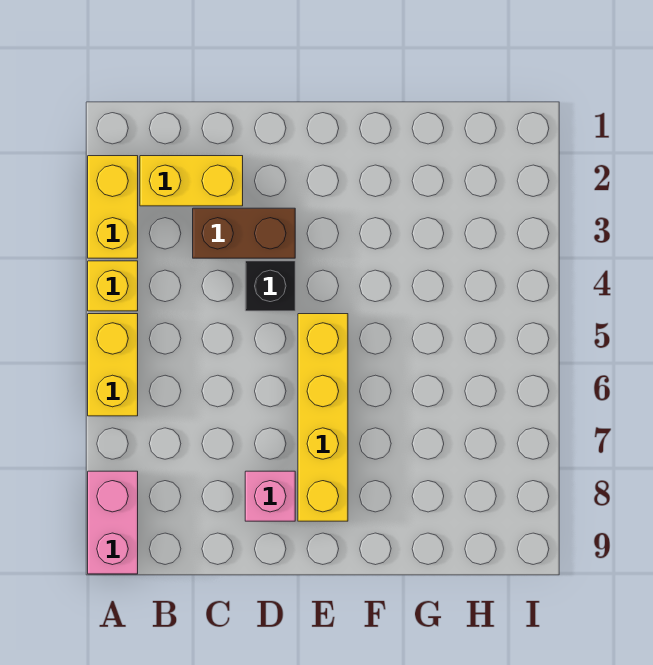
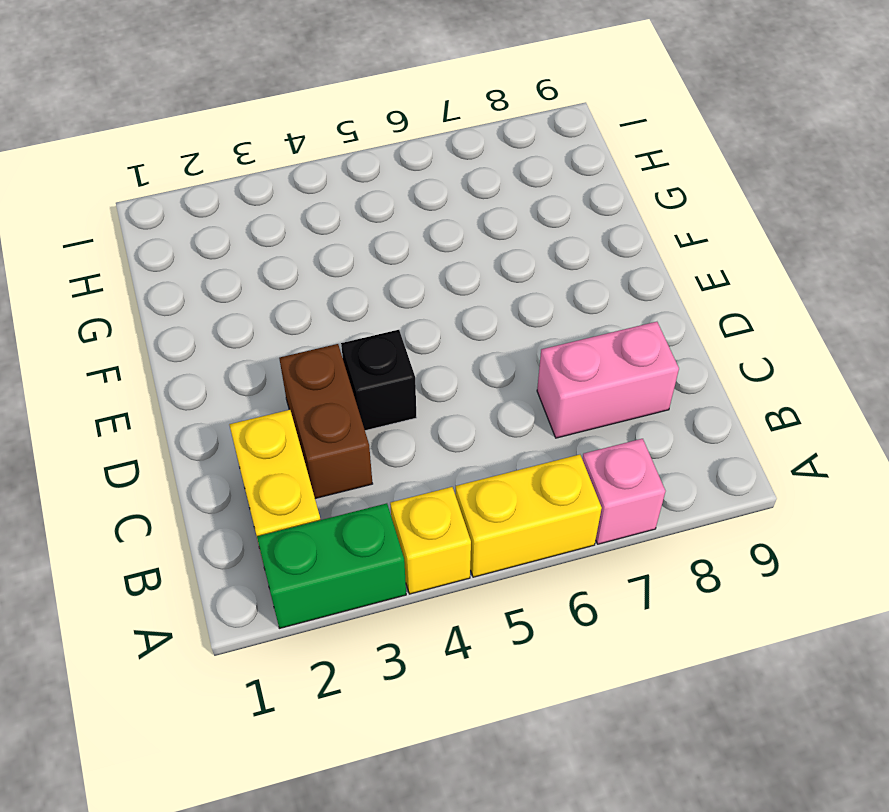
yellow 1x2 brick [88,156,138,258] -> green 1x2 brick [257,503,406,628]
pink 1x2 brick [88,471,138,574] -> pink 1x2 brick moved to [537,322,679,438]
pink 1x1 brick [245,471,295,521] -> pink 1x1 brick moved to [582,439,666,544]
yellow 1x4 brick [298,314,348,521] -> none

